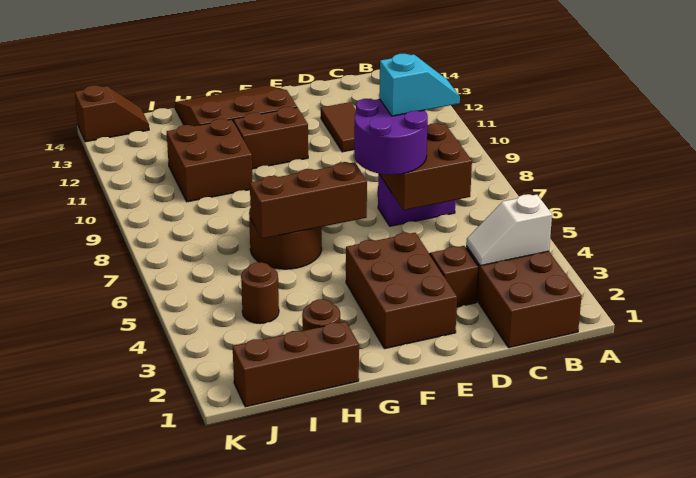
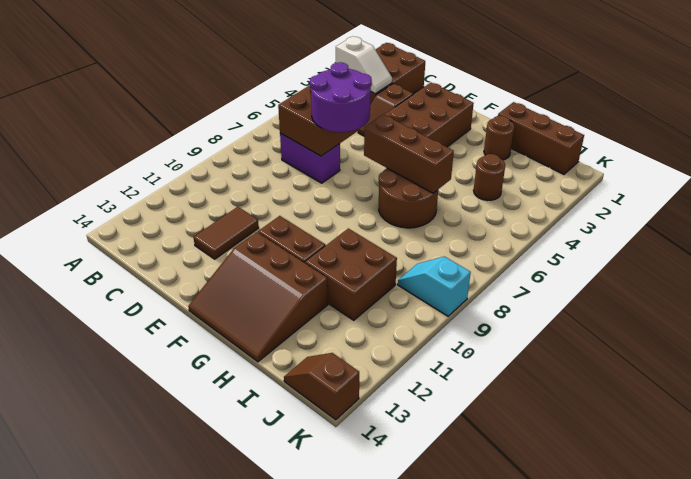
cyan 1x2 slope [379,54,460,116] -> cyan 1x2 slope moved to [398,256,471,316]

